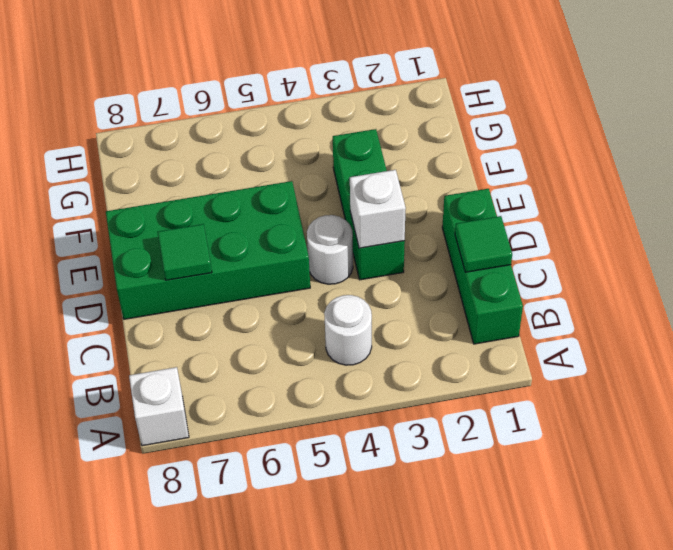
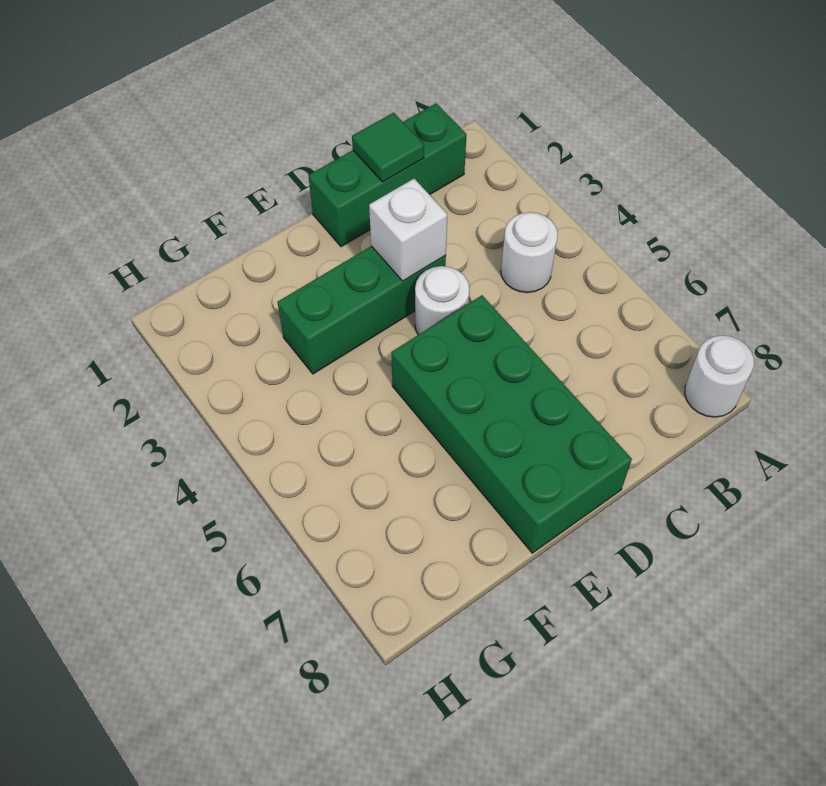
white 1x1 brick [129,367,189,446] -> white 1x1 round brick [685,335,754,417]
green 1x1 tile [158,224,212,280] -> none

